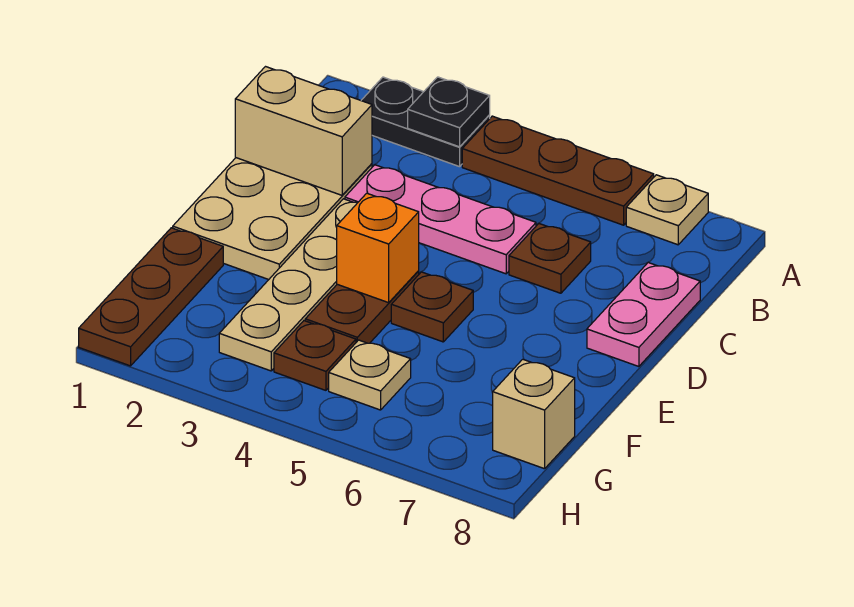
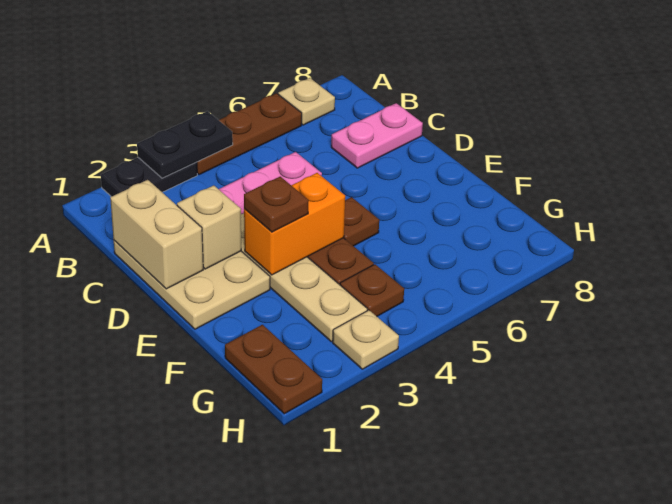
black 1x1 plate [408,77,490,147] -> black 1x2 plate [137,111,233,178]
tan 1x2 brick [235,67,372,195] -> tan 1x2 brick turned to [110,180,203,289]
brown 1x1 plate [509,224,591,293] -> brown 1x1 plate moved to [244,177,308,232]
pink 1x2 plate [587,263,700,367] -> pink 1x2 plate turned to [331,103,423,168]
orange 1x1 brick [337,193,419,303] -> orange 1x2 brick [244,173,345,275]
brown 1x3 plate [79,228,223,366] -> brown 1x2 plate [225,325,322,414]
tan 1x1 plate [329,340,411,410] -> tan 1x1 plate moved to [333,310,399,369]
tan 1x1 brick [493,359,575,469] -> tan 1x1 brick moved to [177,185,241,269]

